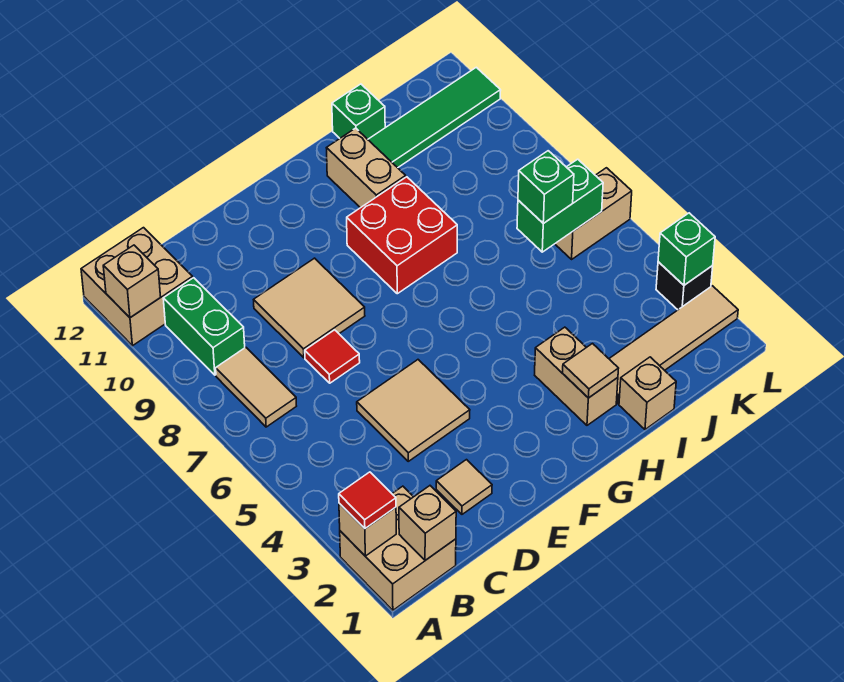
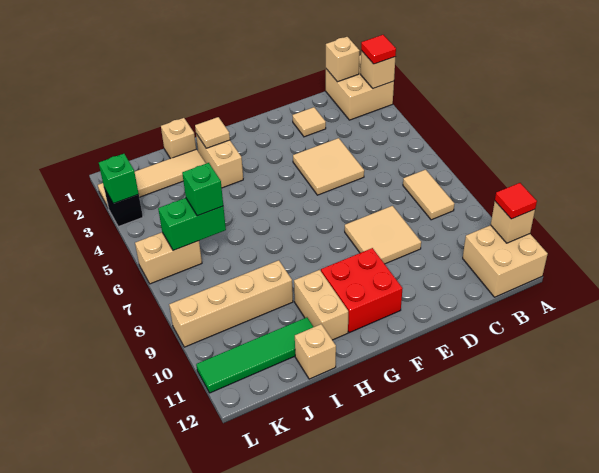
green 1x2 brick [163,278,245,375] -> none
red 1x1 tile [305,330,360,383] -> red 1x1 tile moved to [495,183,537,219]
red 2x2 brick [347,177,457,294] -> red 2x2 brick moved to [321,248,403,333]
none -> tan 1x4 brick [169,260,293,347]
green 1x1 brick [332,84,385,139] -> tan 1x1 brick [295,324,336,379]

